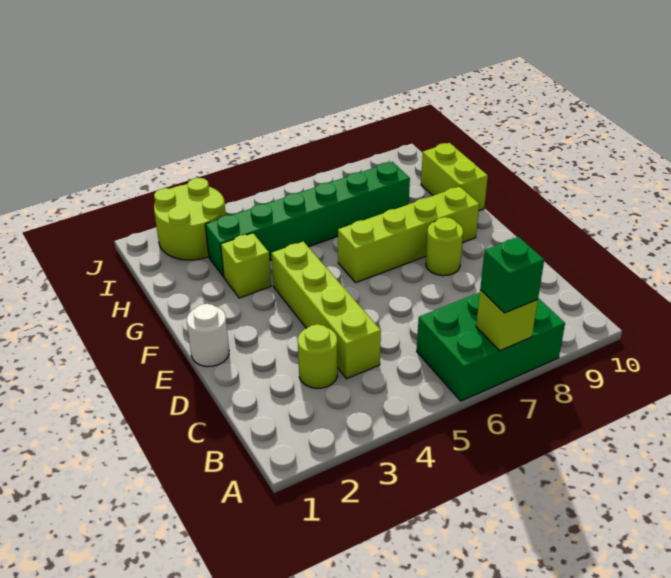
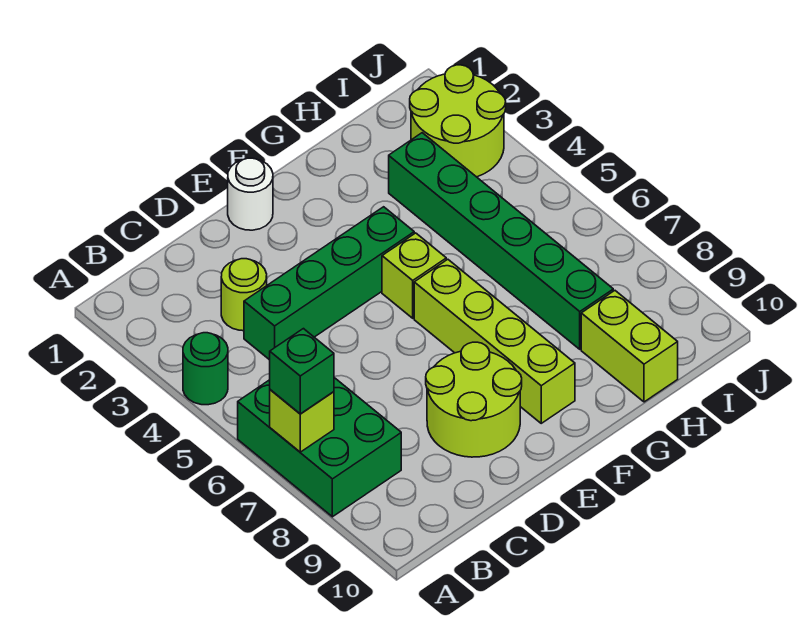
none -> green 1x1 round brick [183,333,228,405]
lime 1x4 brick [271,242,381,379] -> green 1x4 brick [244,207,414,360]
lime 1x1 round brick [426,217,463,276] -> lime 2x2 round brick [426,342,522,457]
lime 1x1 brick [221,233,271,298] -> lime 1x1 brick moved to [382,233,446,318]
lime 1x2 brick [421,143,488,211] -> lime 1x2 brick turned to [581,291,678,402]

